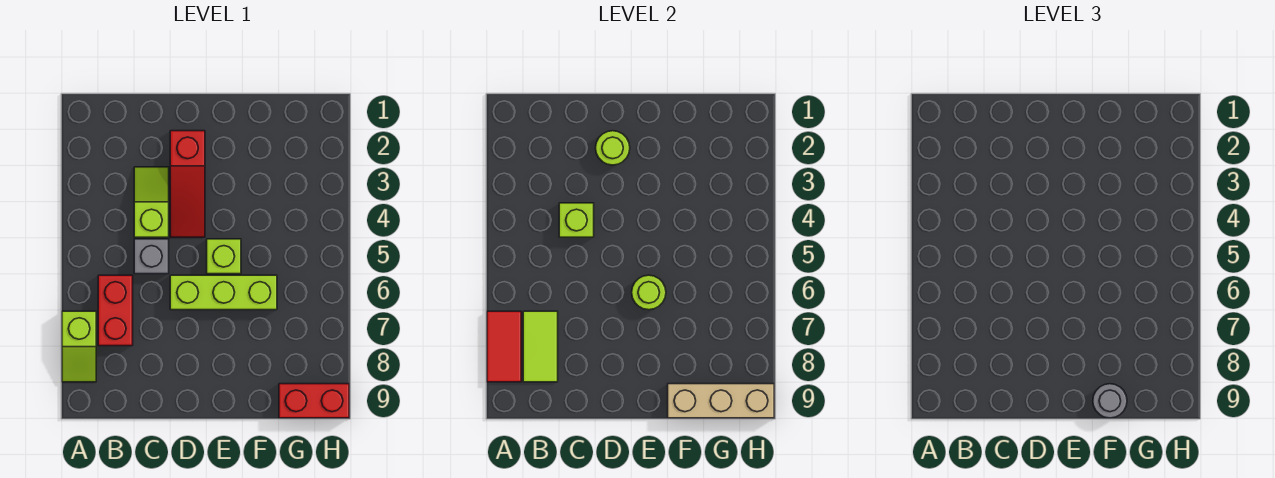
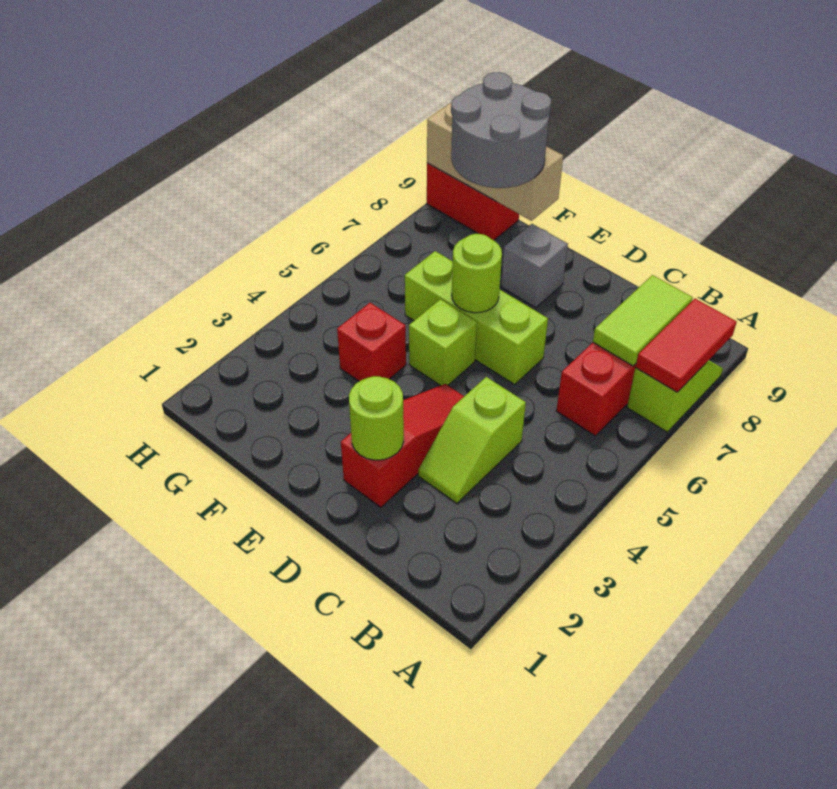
lime 1x1 brick [559,203,594,237] -> none
grey 1x1 brick [134,239,169,274] -> grey 1x1 brick moved to [501,224,568,308]
none -> red 1x1 brick [337,303,406,381]
grey 1x1 round brick [1093,384,1127,418] -> grey 2x2 round brick [451,72,552,188]

